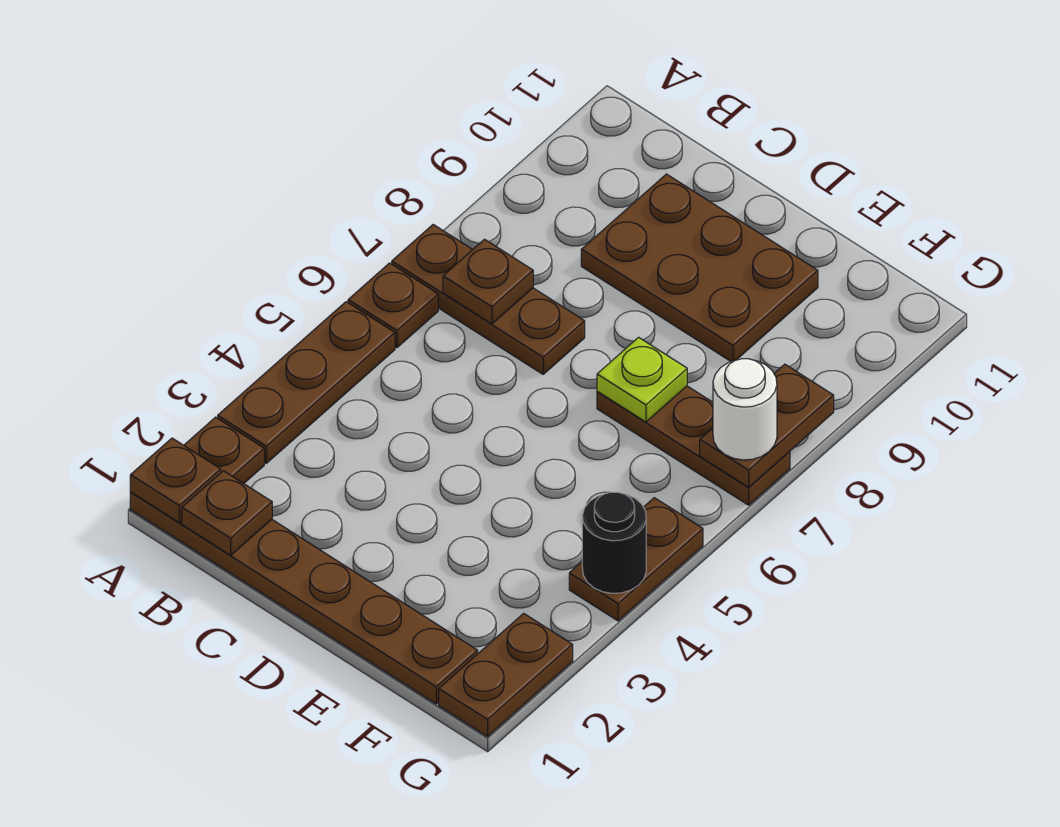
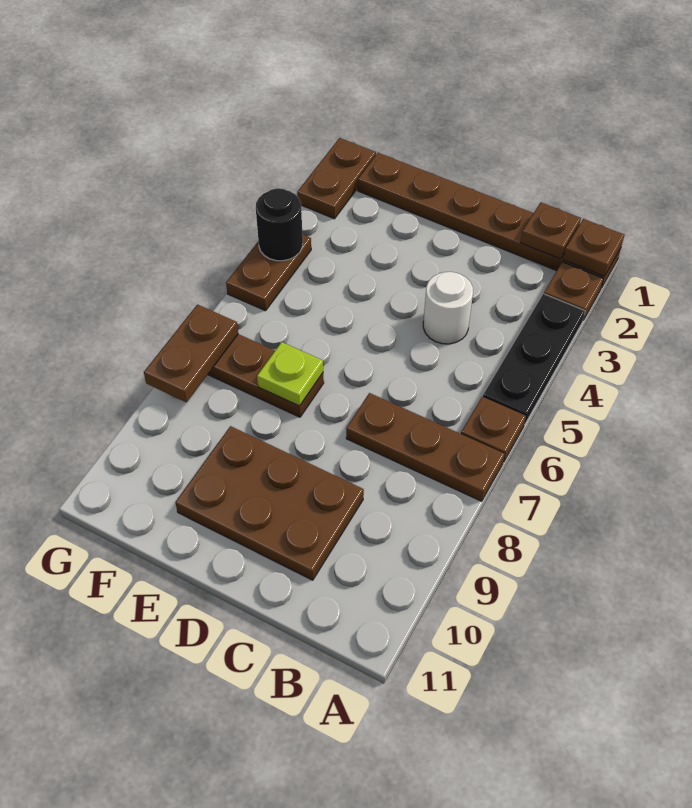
brown 1x3 plate [218,302,395,463] -> black 1x3 plate [483,294,585,425]
brown 1x1 plate [443,239,533,324] -> none
white 1x1 round brick [713,359,777,460] -> white 1x1 round brick moved to [423,272,473,344]

